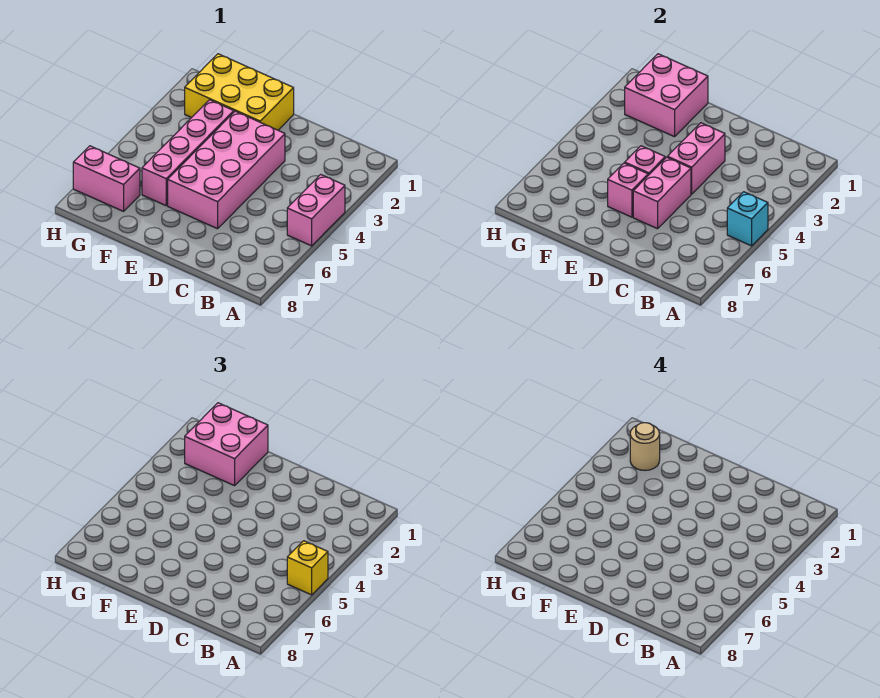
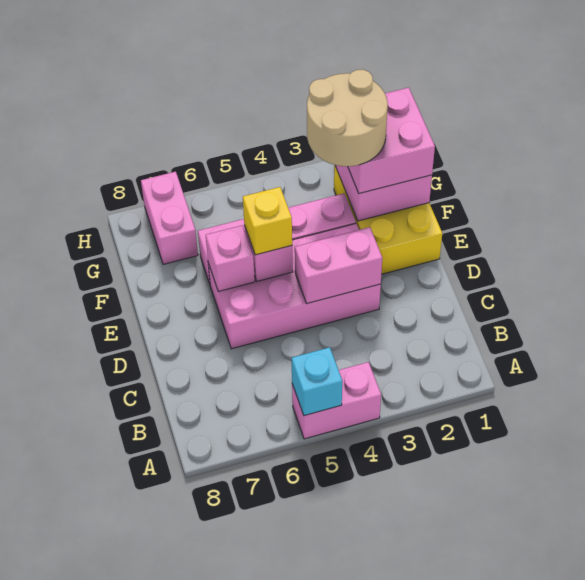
yellow 1x1 brick [287,541,328,595] -> yellow 1x1 brick moved to [243,187,292,255]
pink 1x2 brick [633,157,691,229] -> none
tan 1x1 round brick [630,423,660,471] -> tan 2x2 round brick [307,70,388,166]

